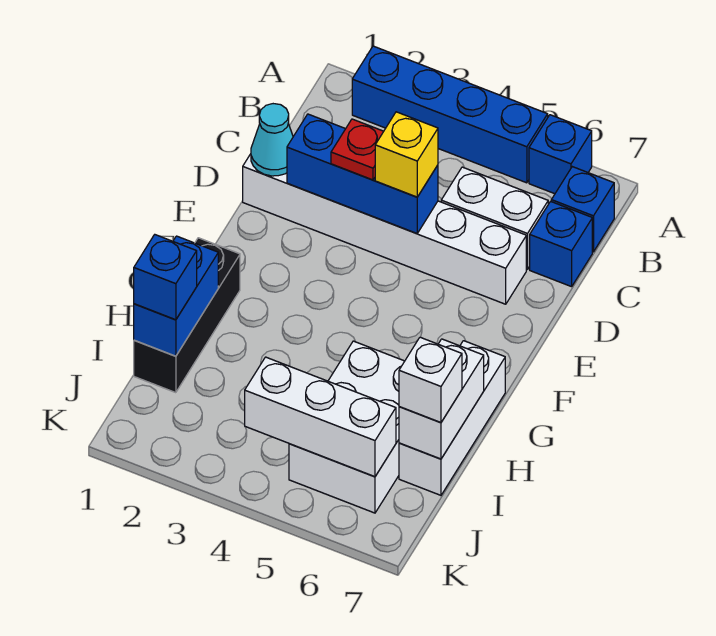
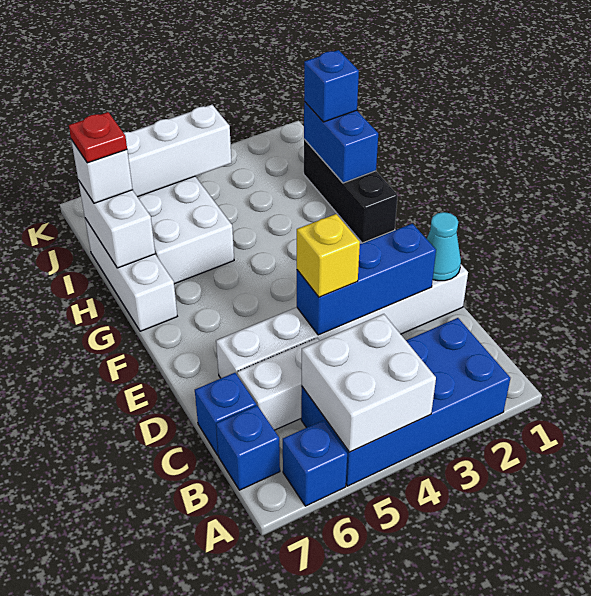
blue 1x4 brick [352,46,548,183] -> blue 2x4 brick [301,318,510,486]
none -> white 2x2 brick [302,314,436,452]
red 1x1 plate [331,119,384,180] -> red 1x1 plate moved to [69,112,127,163]

